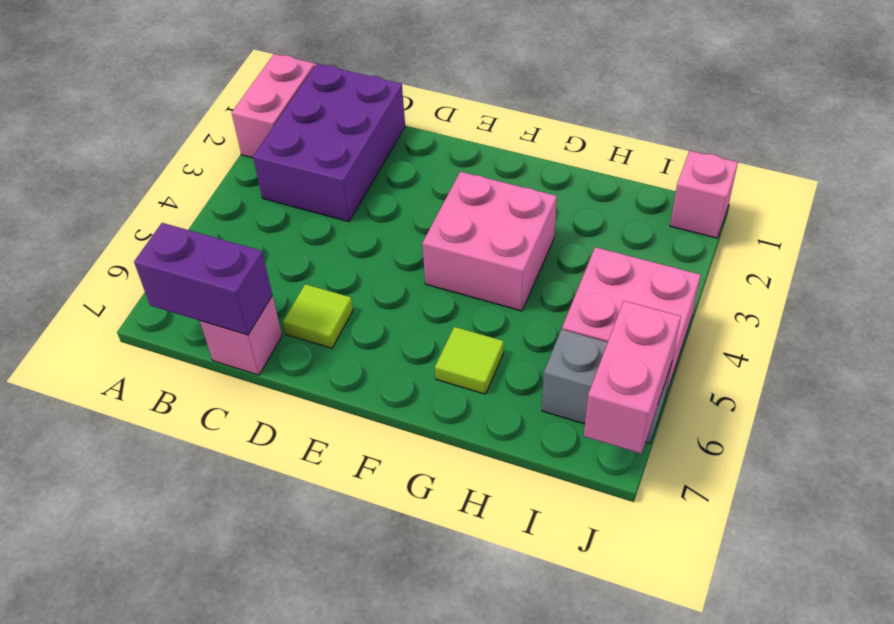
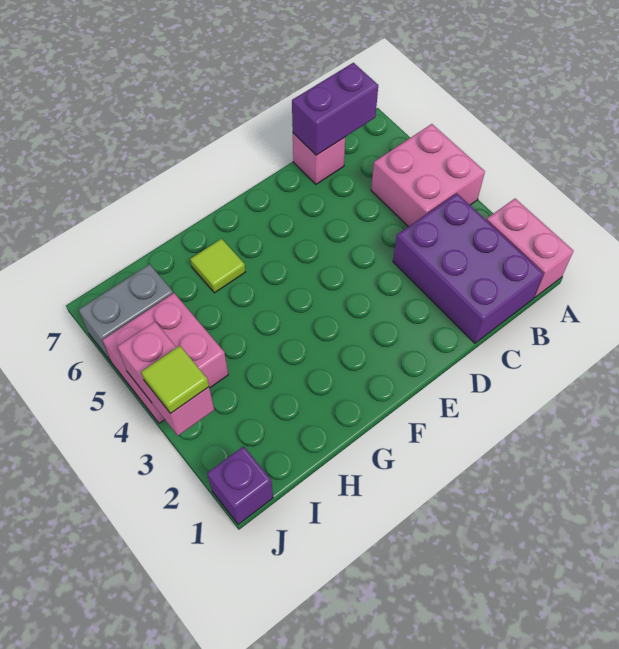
lime 1x1 tile [283,284,353,348] -> lime 1x1 tile moved to [141,346,209,414]
pink 2x2 brick [422,172,557,311] -> pink 2x2 brick moved to [371,124,485,227]
pink 1x1 brick [670,151,738,238] -> purple 1x1 brick [207,446,273,525]
pink 1x2 brick [584,301,681,454] -> pink 1x2 brick moved to [117,322,214,436]

